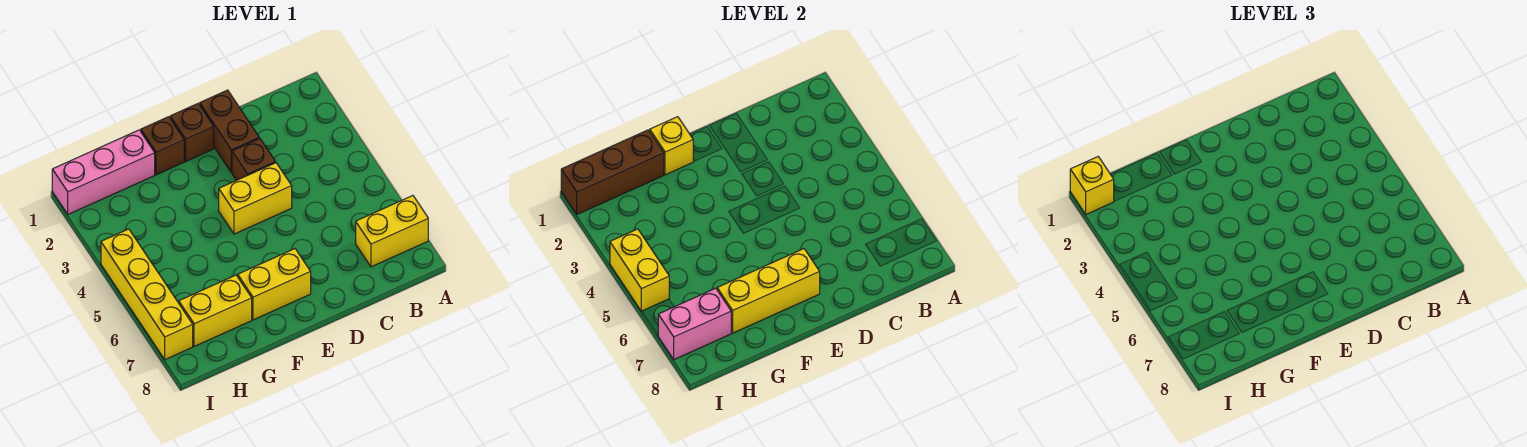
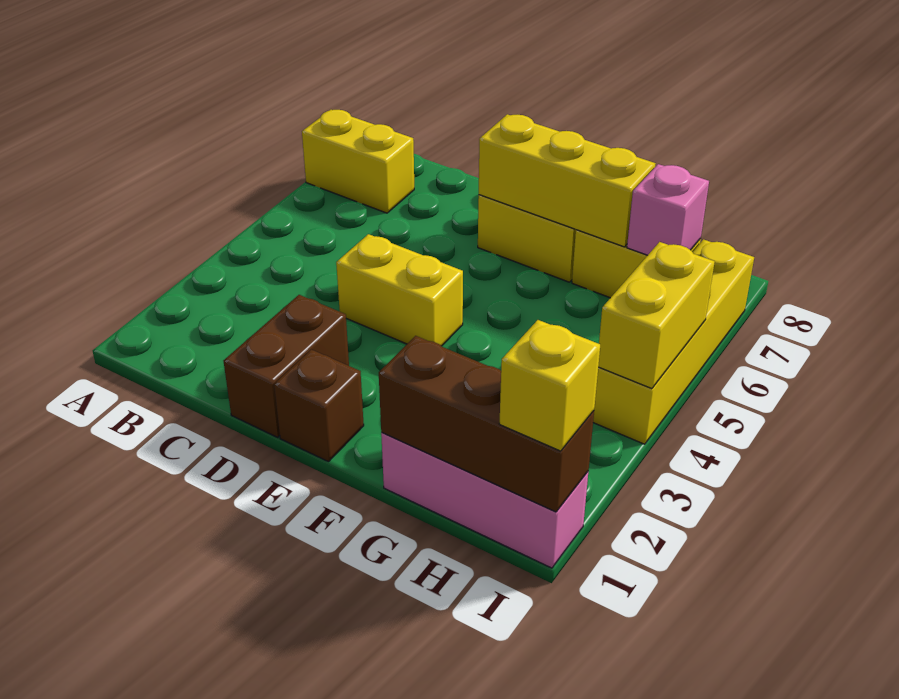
brown 1x1 brick [232,138,275,180] -> none
brown 1x1 brick [141,117,184,175] -> none
yellow 1x1 brick [650,117,693,175] -> none
pink 1x2 brick [658,288,731,360] -> pink 1x1 brick [627,164,709,255]

